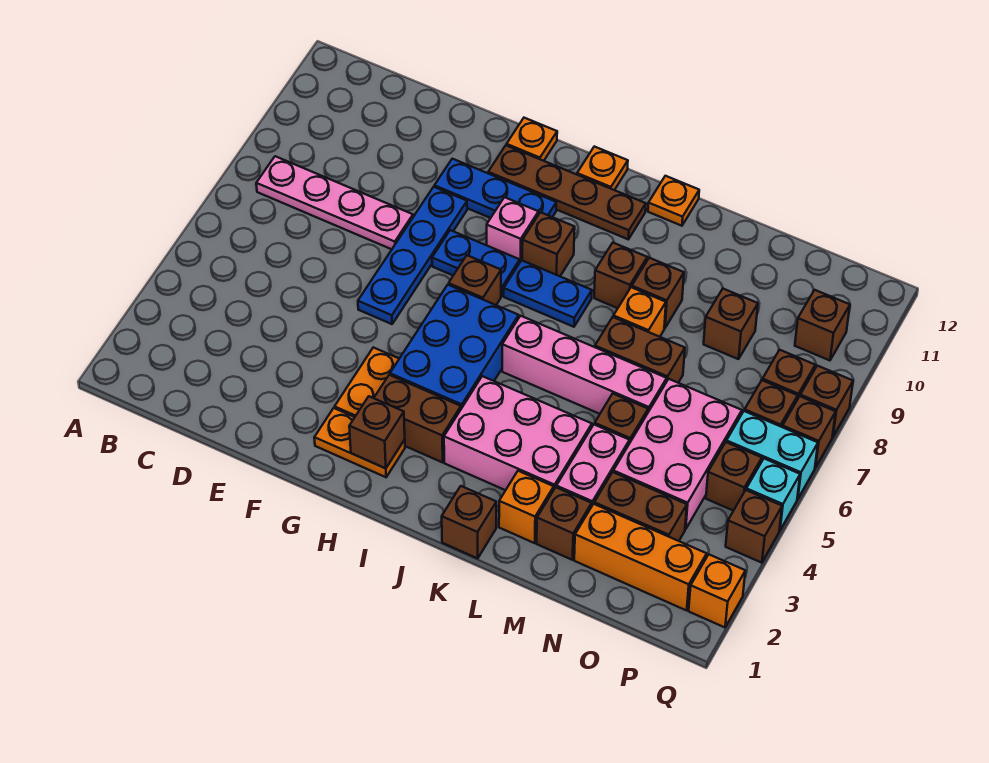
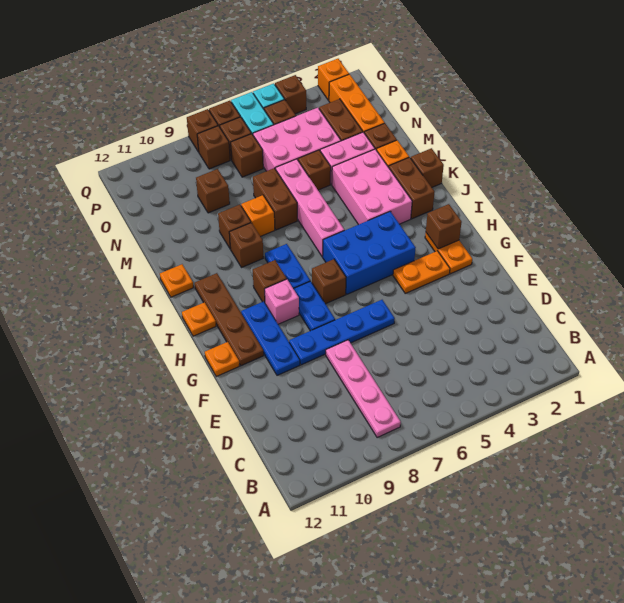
brown 1x2 brick [374,375,461,462] -> brown 1x2 brick moved to [389,157,434,219]
brown 1x1 brick [795,290,850,360] -> brown 1x1 brick moved to [231,134,263,177]

